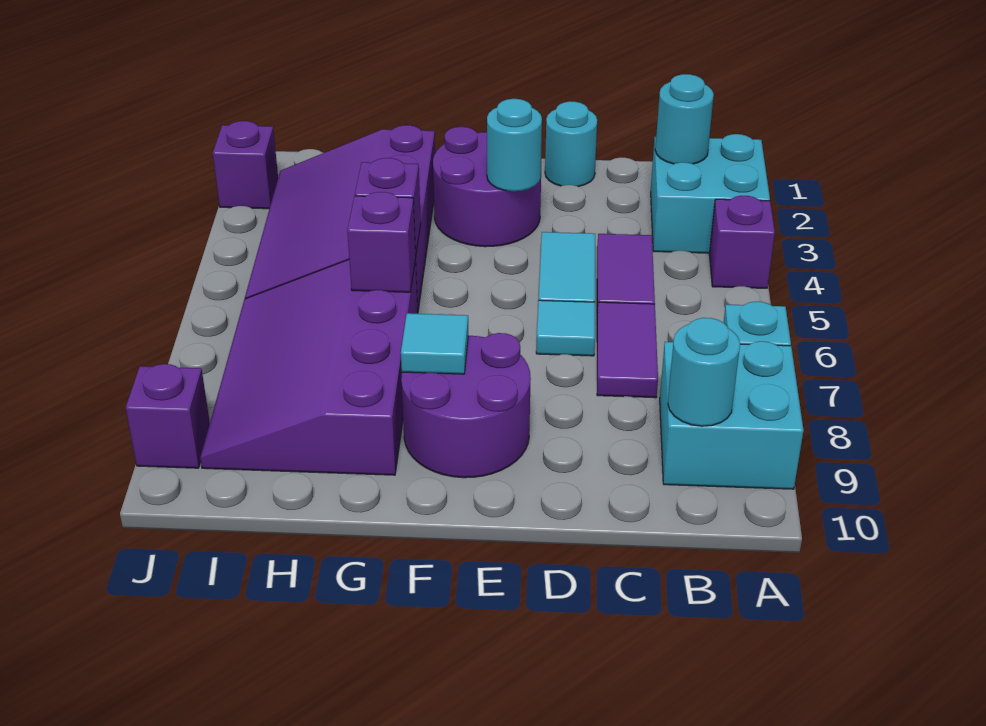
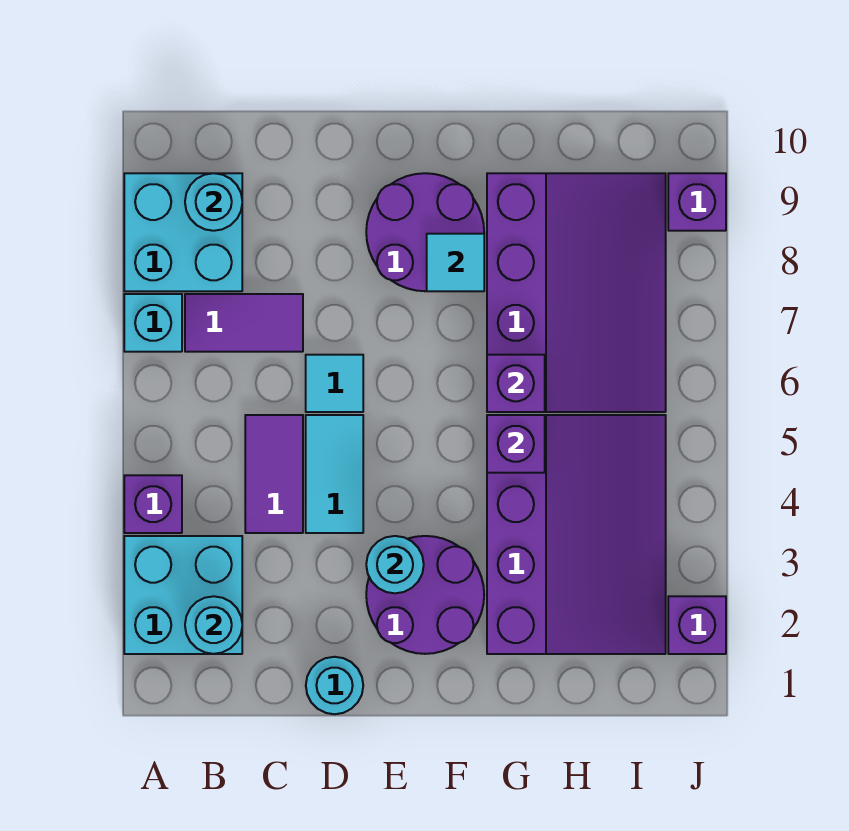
purple 1x2 tile [597,302,658,398] -> purple 1x2 tile turned to [185,294,303,352]

